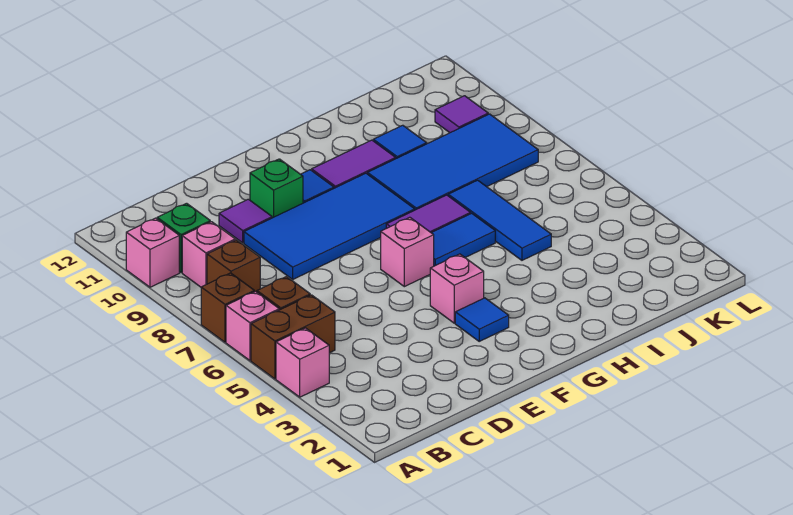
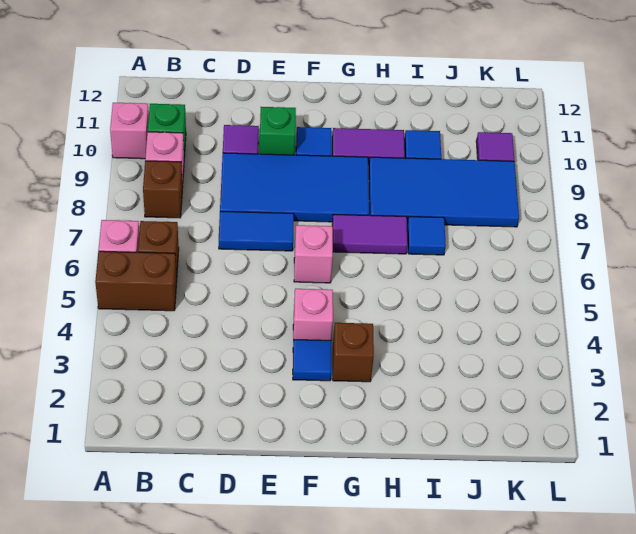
pink 1x1 brick [276,328,329,397] -> none
brown 1x1 brick [201,273,254,342] -> brown 1x1 brick moved to [333,323,374,382]
blue 1x2 tile [432,213,495,266] -> blue 1x2 tile moved to [219,211,294,251]
blue 1x3 tile [448,180,551,260] -> blue 1x1 tile [407,217,446,255]

